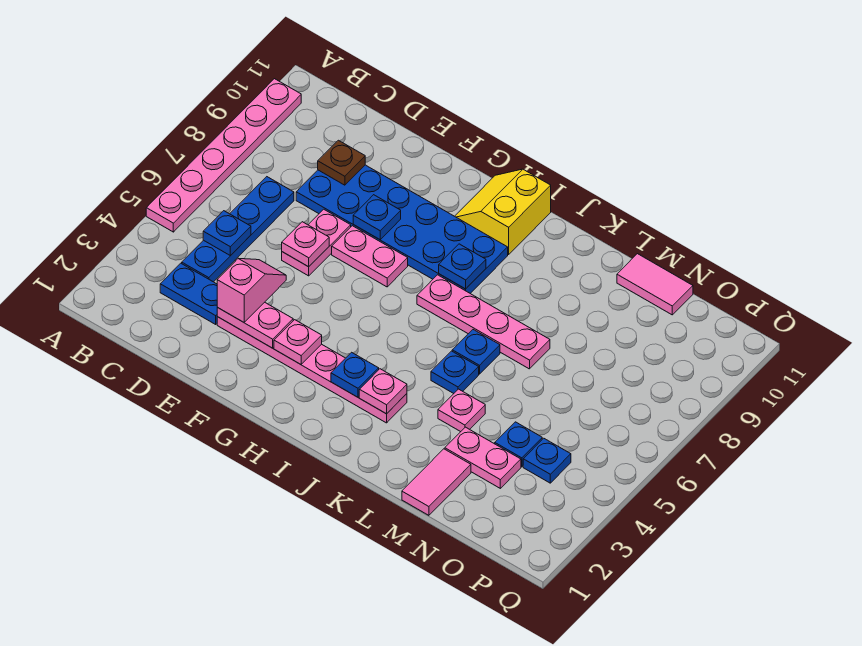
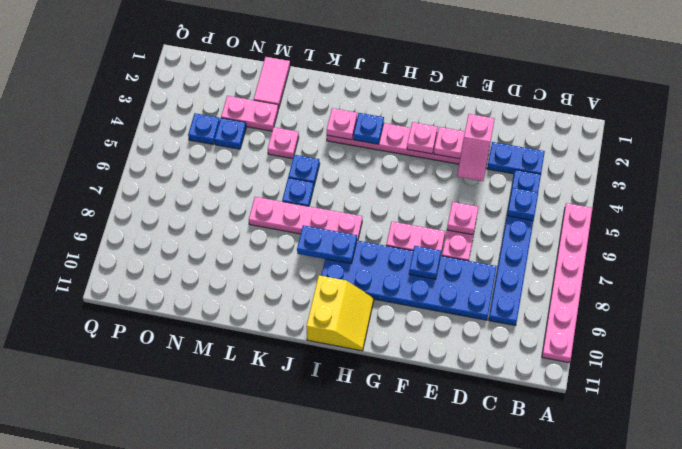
blue 1x4 plate [182,177,294,282] -> blue 1x6 plate [489,170,541,326]
brown 1x1 plate [318,140,365,185] -> none
blue 1x1 plate [439,244,486,289] -> blue 1x2 plate [297,225,357,264]
pink 1x2 tile [617,254,693,315] -> none

